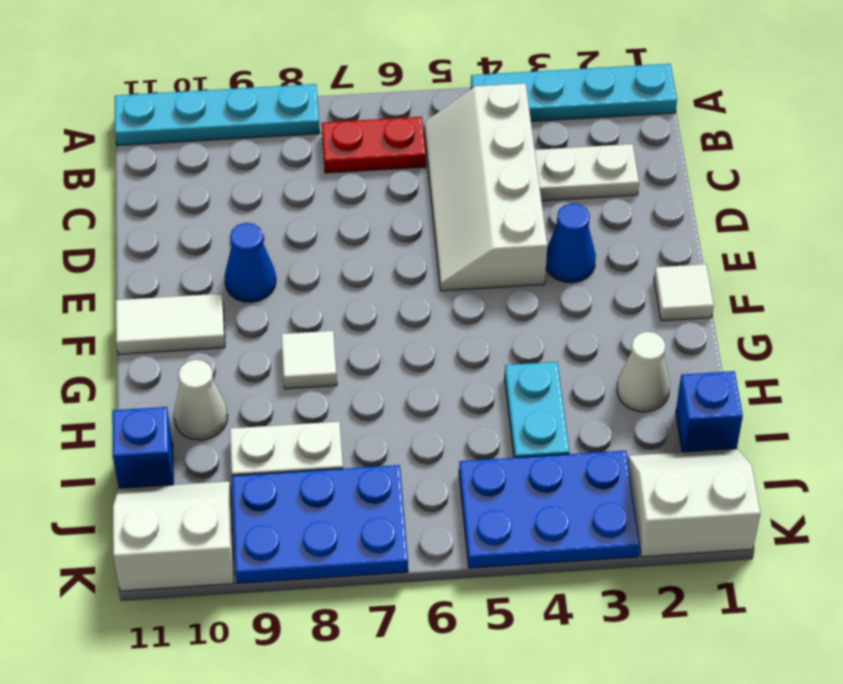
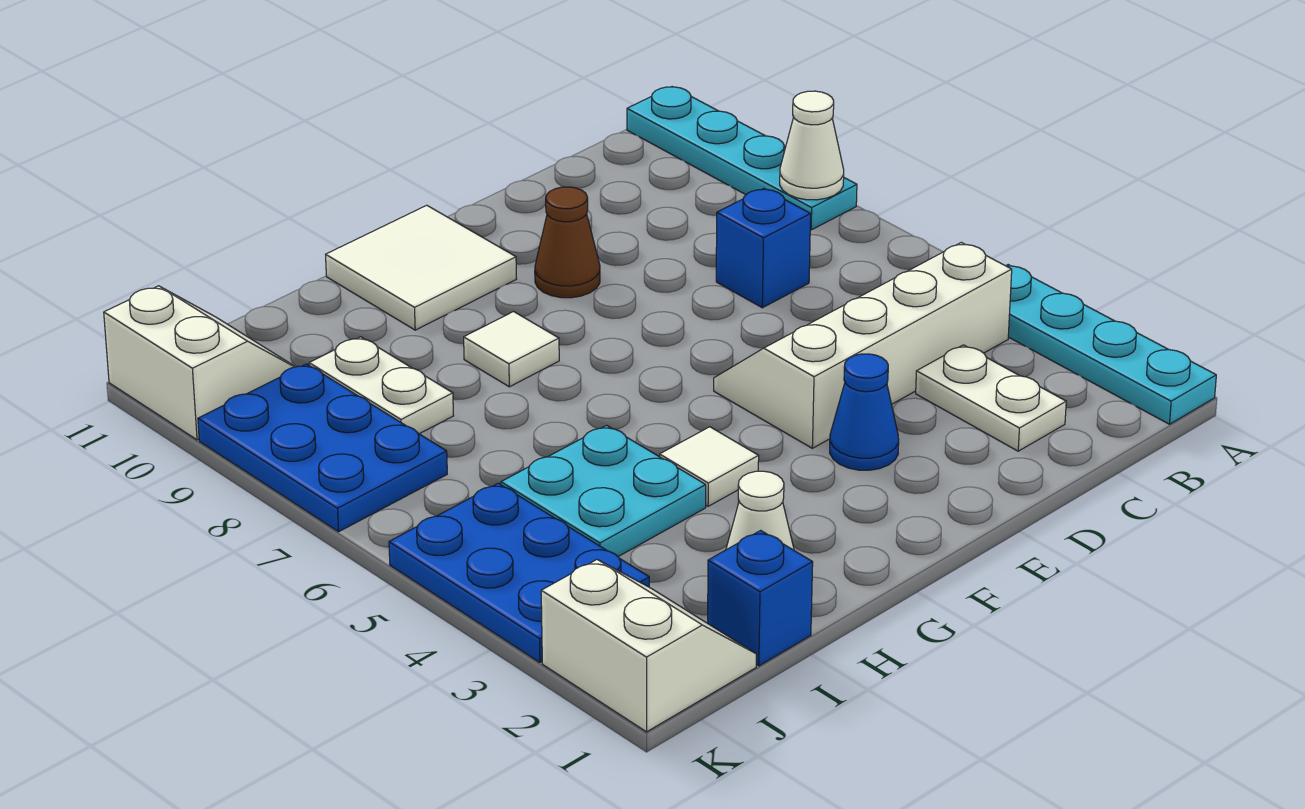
red 1x2 plate [322,117,426,173] -> none
blue 1x1 cone [225,223,276,302] -> brown 1x1 cone [535,187,600,298]
white 1x1 tile [654,264,714,321] -> white 1x1 tile moved to [660,427,759,506]
white 1x2 tile [116,294,225,354] -> white 2x2 tile [326,205,516,330]
cyan 1x2 plate [505,362,569,458] -> cyan 2x2 plate [501,425,706,557]
white 1x1 cone [174,360,228,440] -> white 1x1 cone moved to [780,91,844,200]
blue 1x1 brick [112,407,173,488] -> blue 1x1 brick moved to [716,189,811,308]

